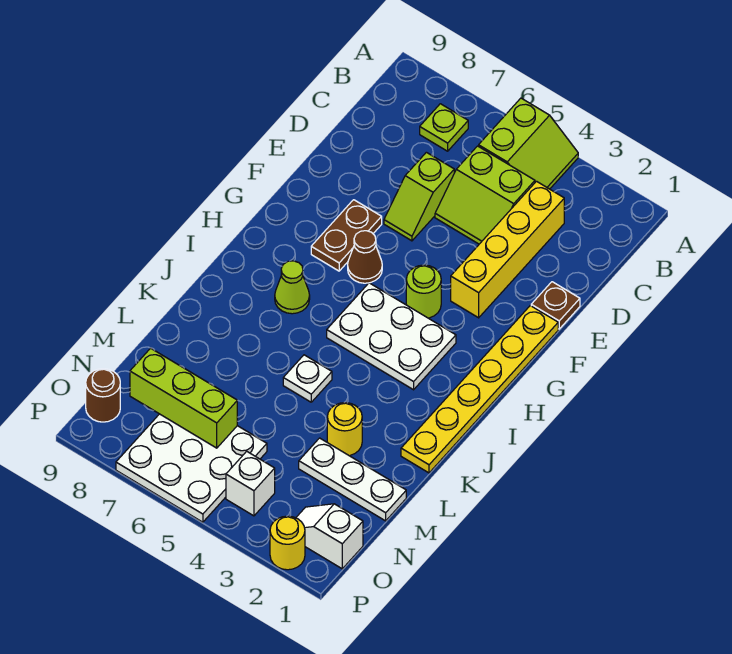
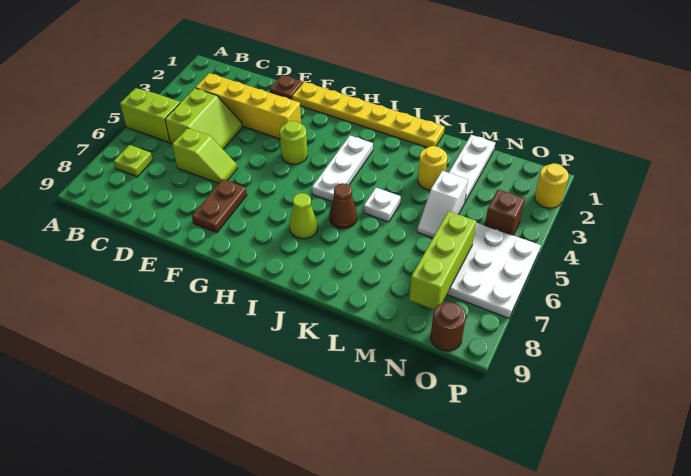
brown 1x2 plate [311,200,382,271] -> brown 1x2 plate turned to [192,179,247,233]
brown 1x1 cone [348,231,382,283] -> brown 1x1 cone moved to [329,183,357,229]
white 2x3 plate [327,283,456,390] -> white 1x3 plate [312,136,373,202]
white 1x2 slope [296,504,363,569] -> white 1x2 slope moved to [417,171,468,238]
white 1x1 brick [226,451,275,516] -> brown 1x1 brick [485,189,525,235]

